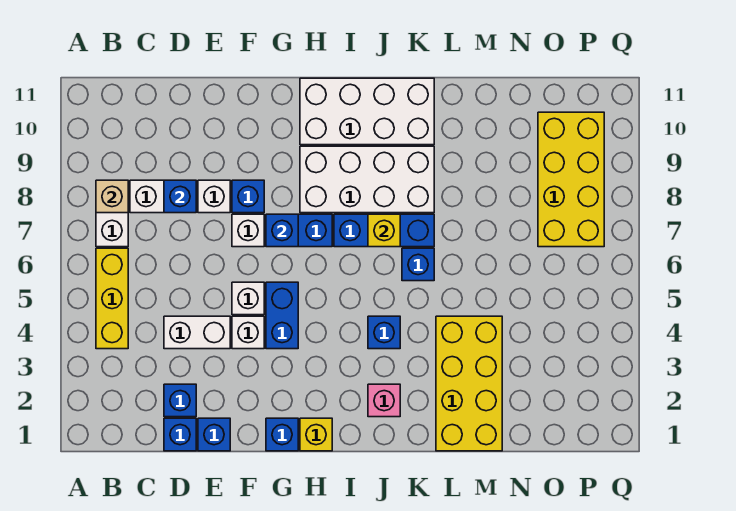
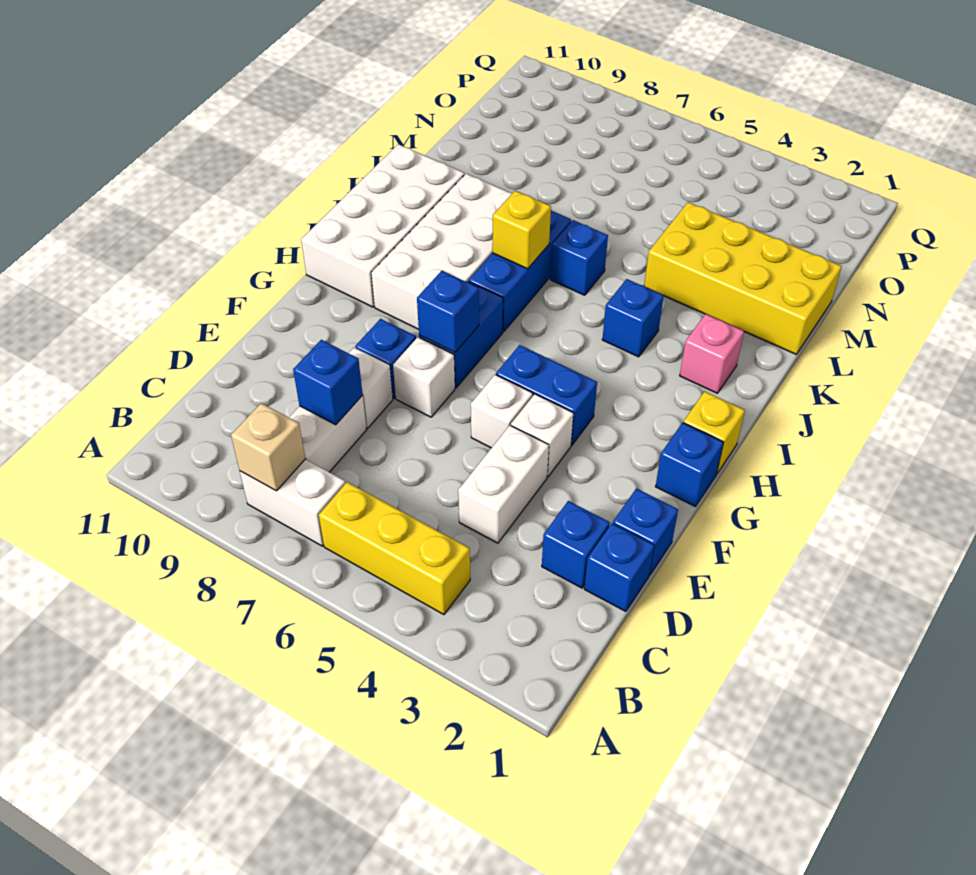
yellow 2x4 brick [538,112,604,247] -> none

